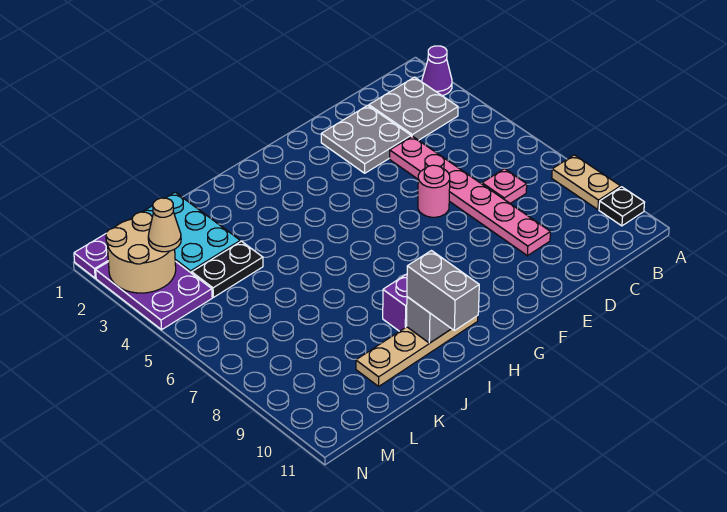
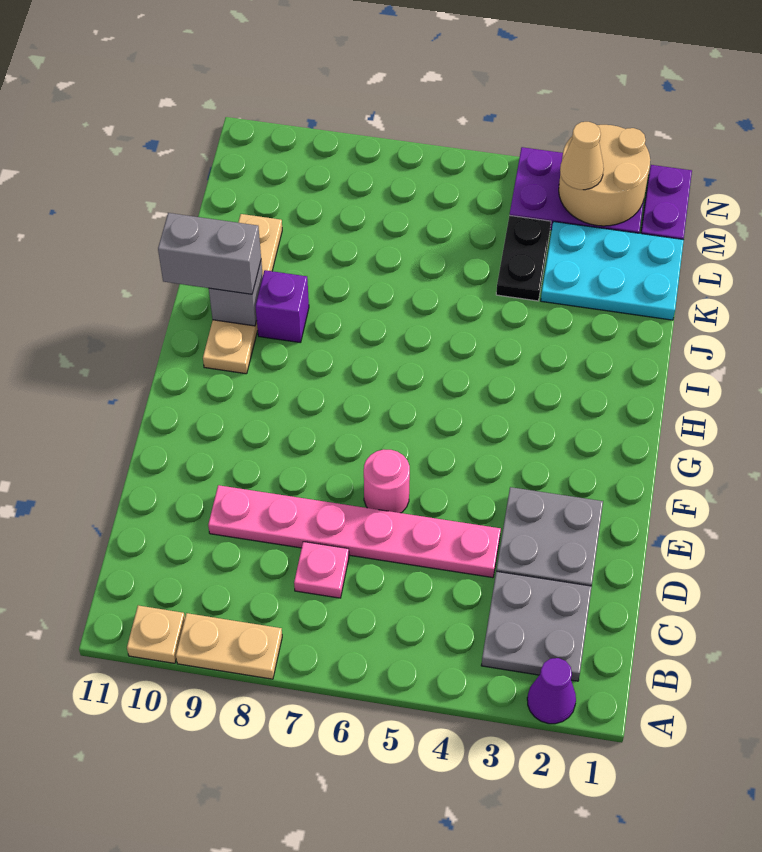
black 1x1 plate [599,187,645,226] -> tan 1x1 plate [127,605,185,663]

